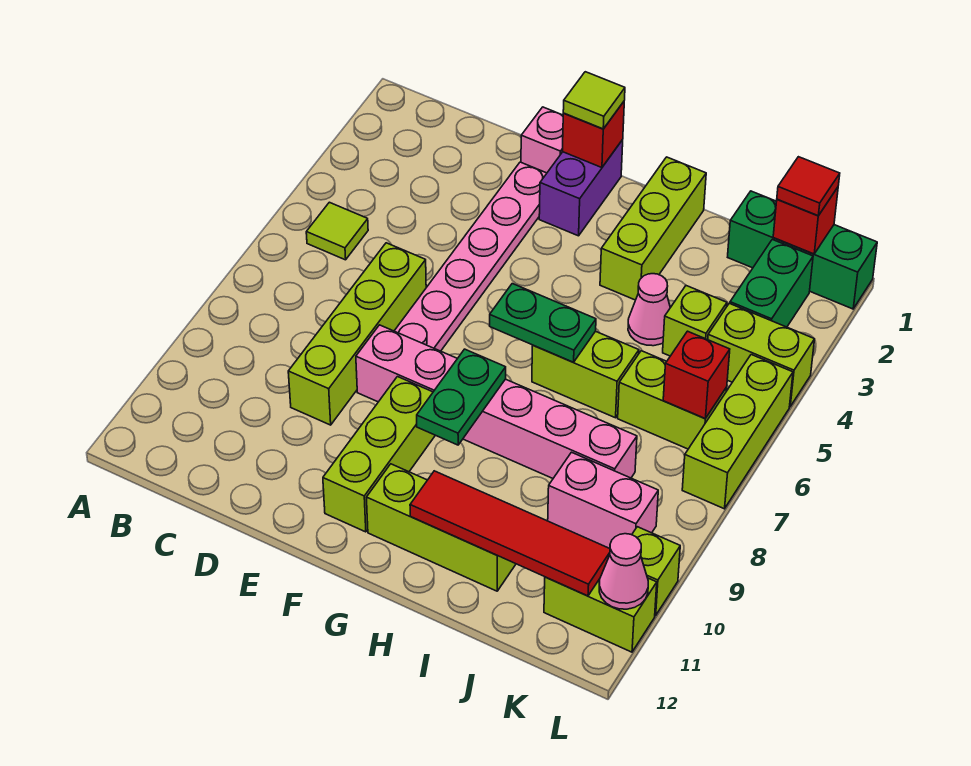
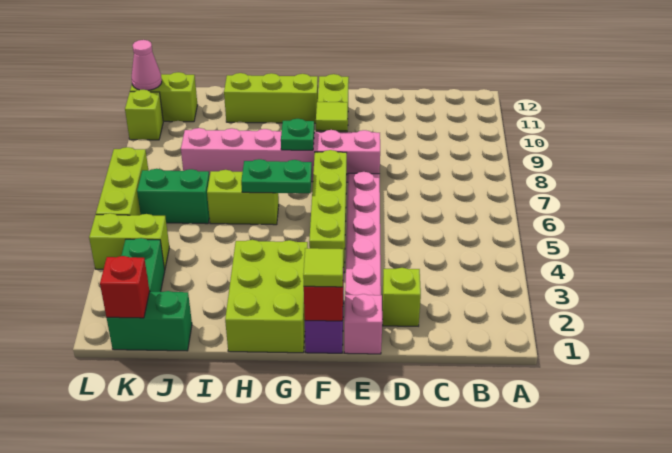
lime 1x1 tile [306,202,368,260] -> lime 1x1 tile moved to [316,102,348,131]
lime 1x4 brick [288,243,426,425] -> lime 1x4 brick moved to [309,150,347,268]
green 1x2 plate [417,349,506,445] -> green 1x1 plate [281,119,314,150]
lime 1x3 brick [600,157,706,300] -> lime 2x3 brick [225,240,308,353]
red 1x4 tile [410,471,610,596] -> none
pink 1x1 cone [628,274,670,346] -> none
green 1x3 brick [728,191,877,309] -> green 1x2 brick [107,291,192,351]
lime 1x1 brick [663,286,727,356] -> lime 1x1 brick moved to [382,268,421,326]
lime 1x2 brick [618,351,727,449] -> green 1x2 brick [137,169,209,224]
pink 1x2 brick [548,452,658,548] -> none
red 1x1 tile [777,157,840,216] -> none
red 1x1 brick [663,331,730,418] -> none

